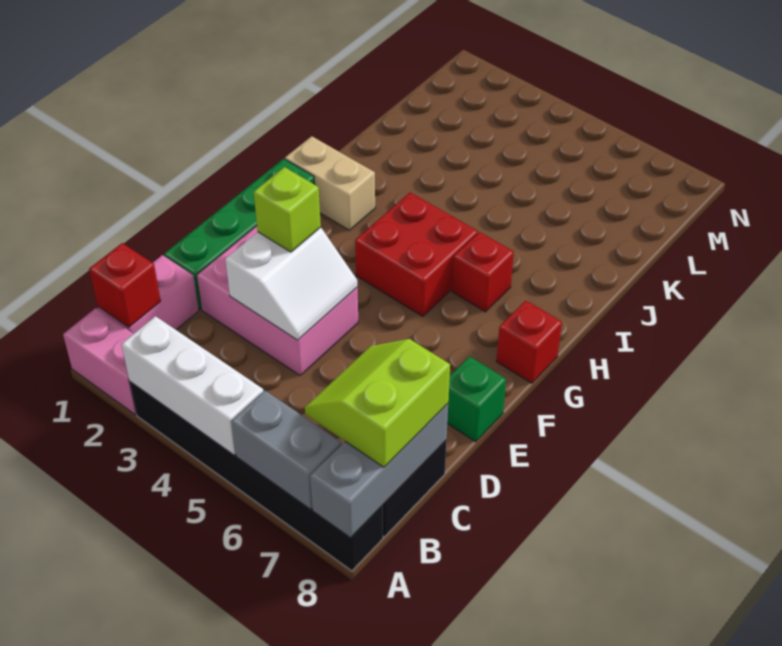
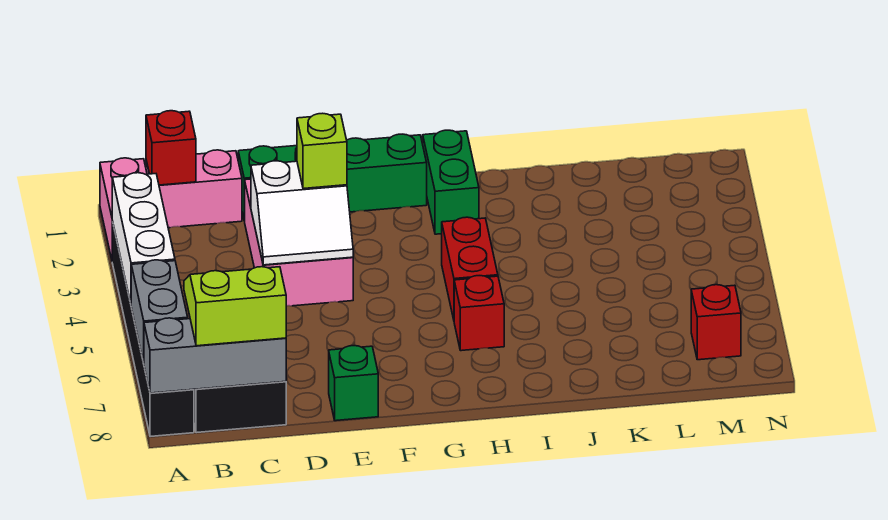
red 2x2 brick [355,192,478,316] -> red 1x2 brick [442,217,498,319]
red 1x1 brick [496,301,562,383] -> red 1x1 brick moved to [691,285,741,360]
tan 1x2 brick [285,136,375,230] -> green 1x2 brick [423,130,479,234]

